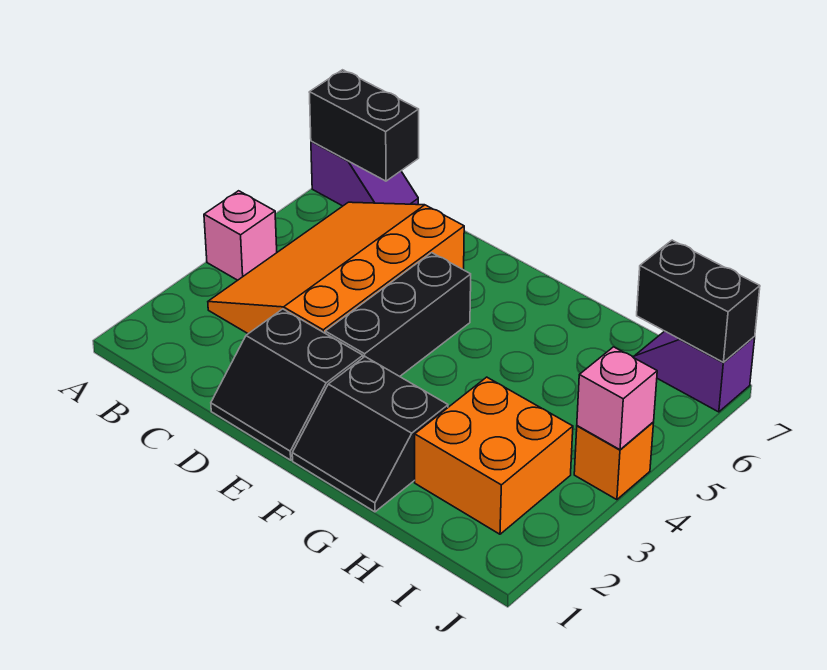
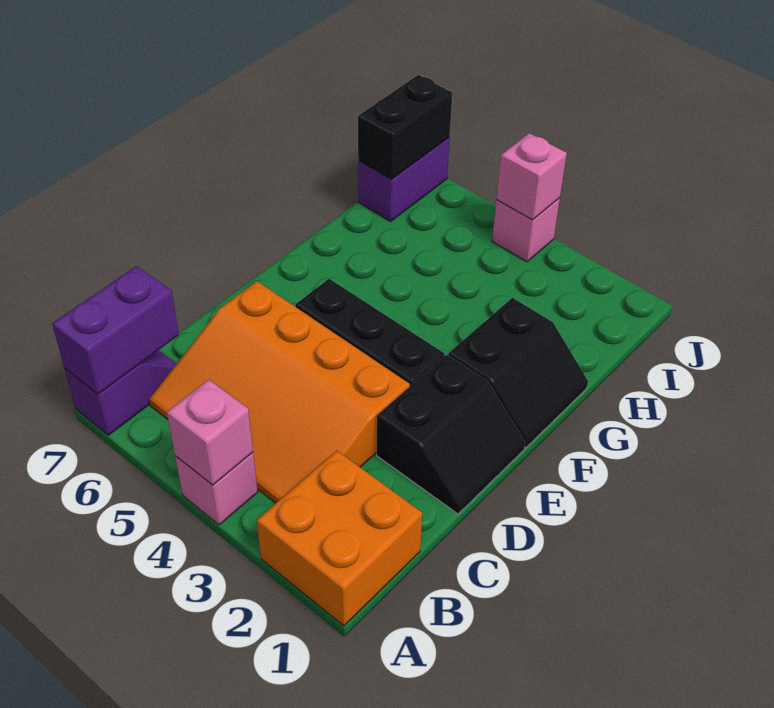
none -> pink 1x1 brick [167,380,253,485]
black 1x2 brick [309,70,419,181] -> purple 1x2 brick [52,266,179,394]
orange 2x2 brick [415,377,573,534] -> orange 2x2 brick moved to [257,451,422,626]
purple 1x2 slope [634,331,755,412] -> purple 1x2 brick [358,138,450,222]
orange 1x1 brick [574,422,654,500] -> pink 1x1 brick [492,198,560,262]

